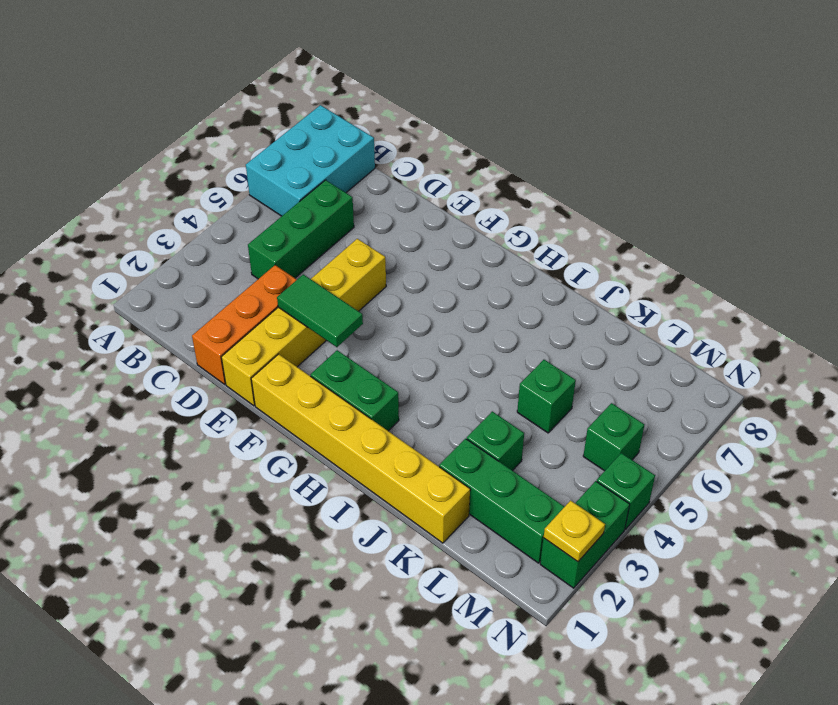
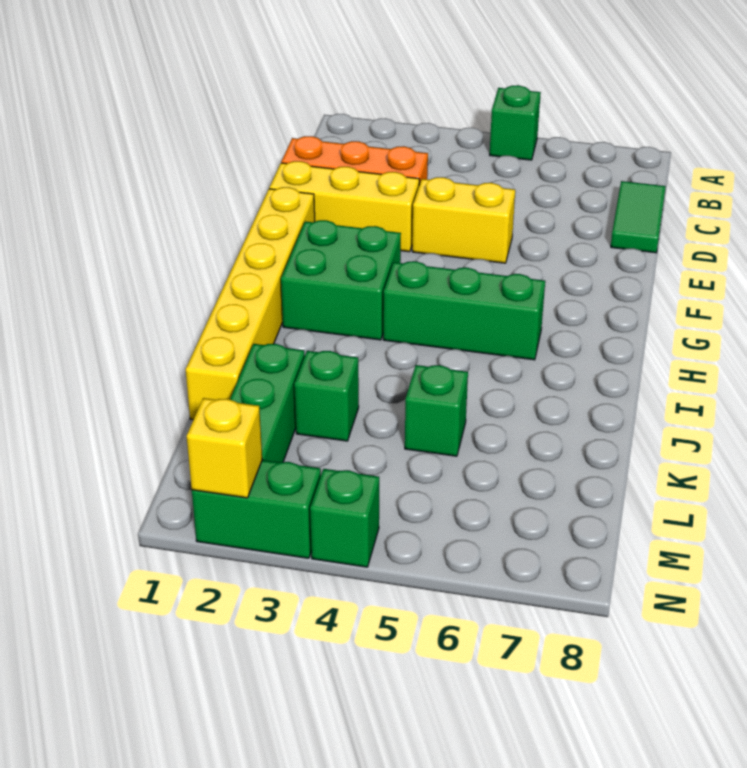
cyan 2x3 brick [246,105,375,216] -> none
green 1x3 brick [248,180,354,279] -> green 1x3 brick moved to [383,261,545,360]
green 1x2 tile [277,274,363,347] -> green 1x2 tile moved to [611,181,666,253]
green 1x2 brick [311,350,399,431] -> green 2x2 brick [281,220,401,340]
green 1x1 brick [583,403,645,471] -> green 1x1 brick moved to [490,85,541,160]
yellow 1x1 plate [544,500,605,562] -> yellow 1x1 brick [187,398,262,498]

